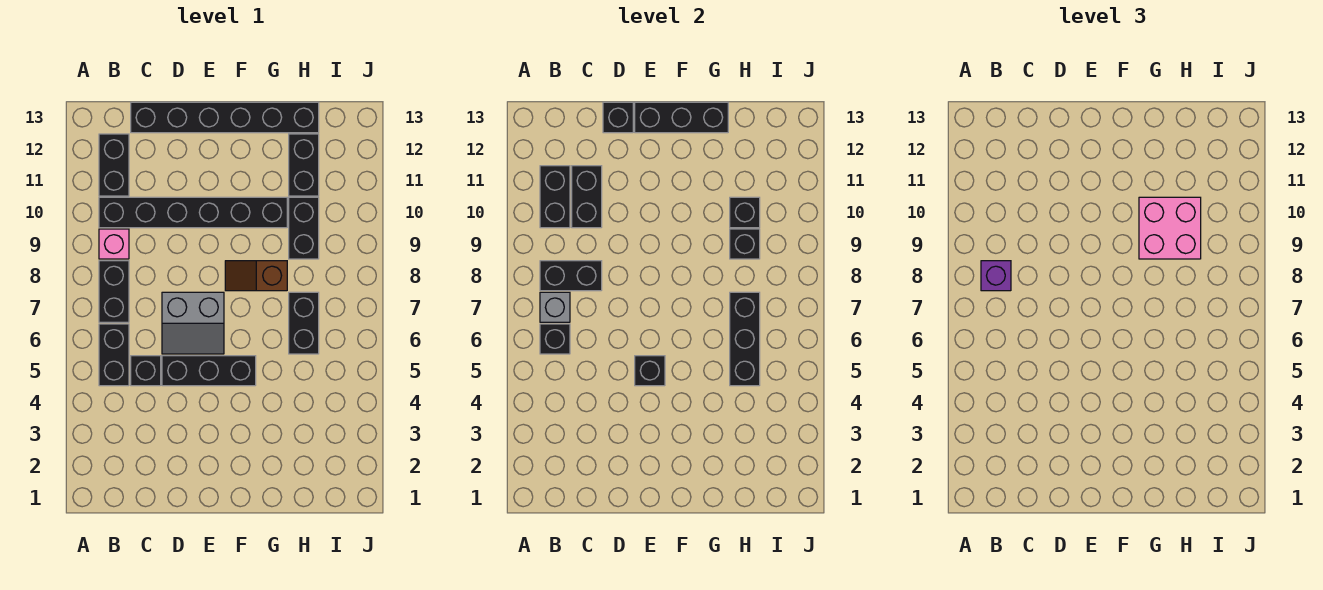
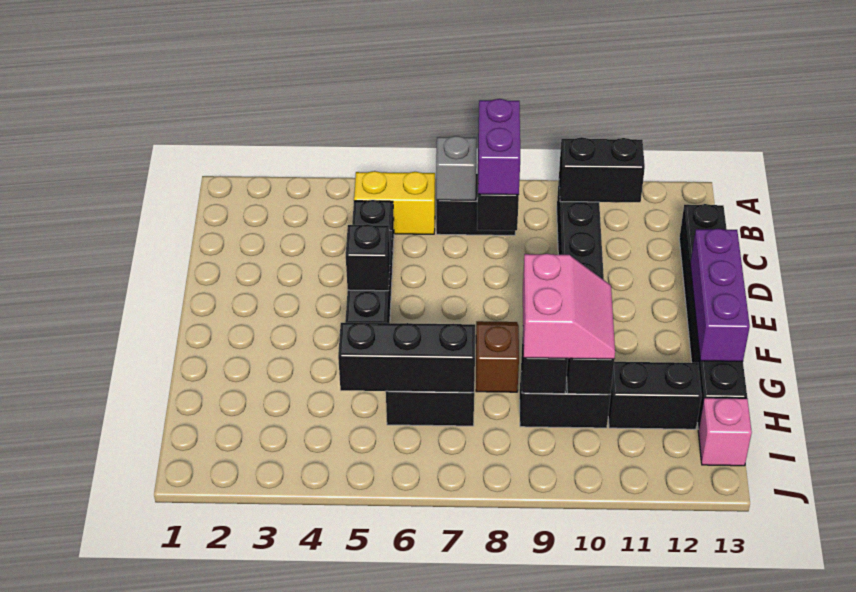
black 1x2 brick [99,324,129,386] -> yellow 1x2 brick [354,171,435,234]
black 1x1 brick [540,324,570,354] -> none
purple 1x1 brick [981,261,1011,291] -> purple 1x2 brick [478,99,520,195]
pink 1x1 brick [99,229,129,259] -> pink 1x1 brick moved to [698,398,752,466]
black 1x2 brick [99,134,129,196] -> none
black 1x2 brick [572,166,602,228] -> none
grey 2x2 slope [162,292,224,354] -> none
black 1x1 brick [603,102,633,133] -> none
black 1x3 brick [635,102,728,133] -> purple 1x3 brick [690,229,750,361]
pink 2x2 brick [1139,197,1201,259] -> pink 2x2 slope [523,254,615,359]

